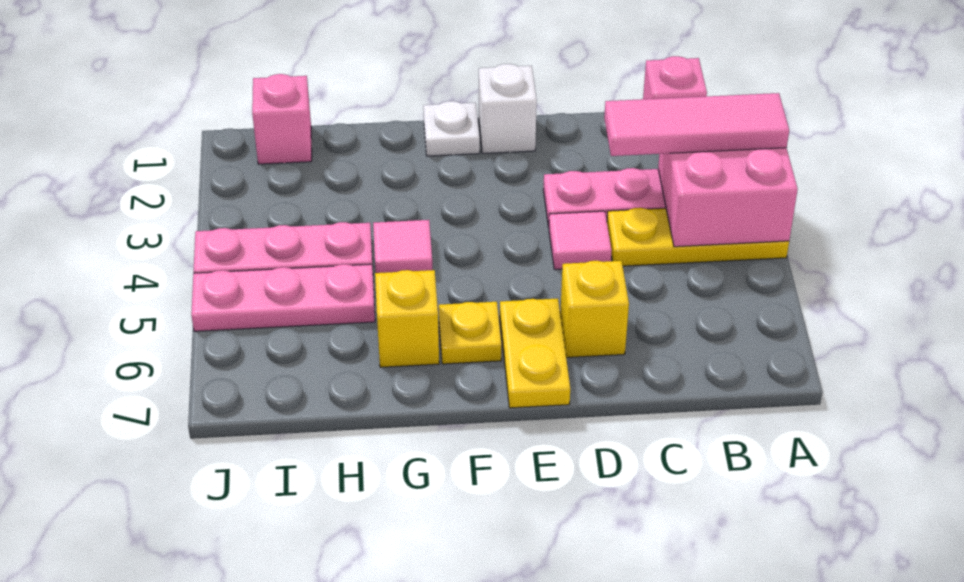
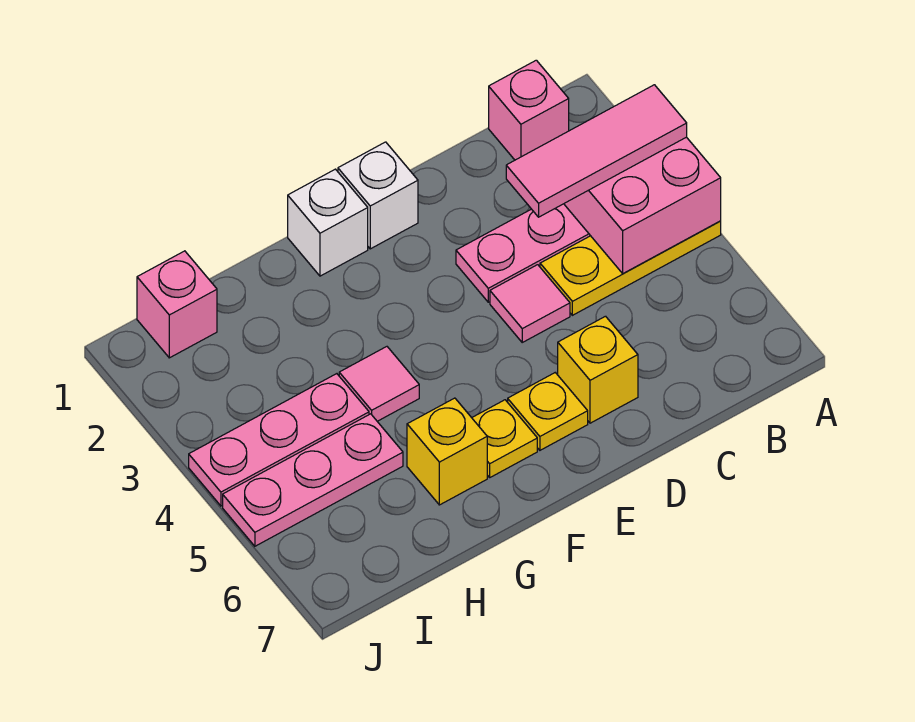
yellow 1x2 plate [500,298,570,408] -> yellow 1x1 plate [508,373,588,450]
white 1x1 plate [423,101,480,156] -> white 1x1 brick [288,169,368,276]

